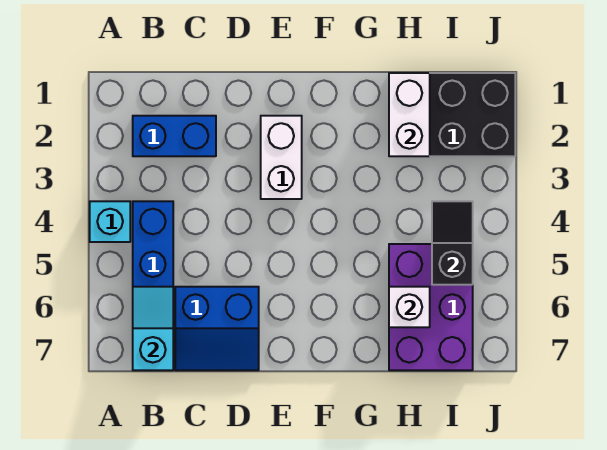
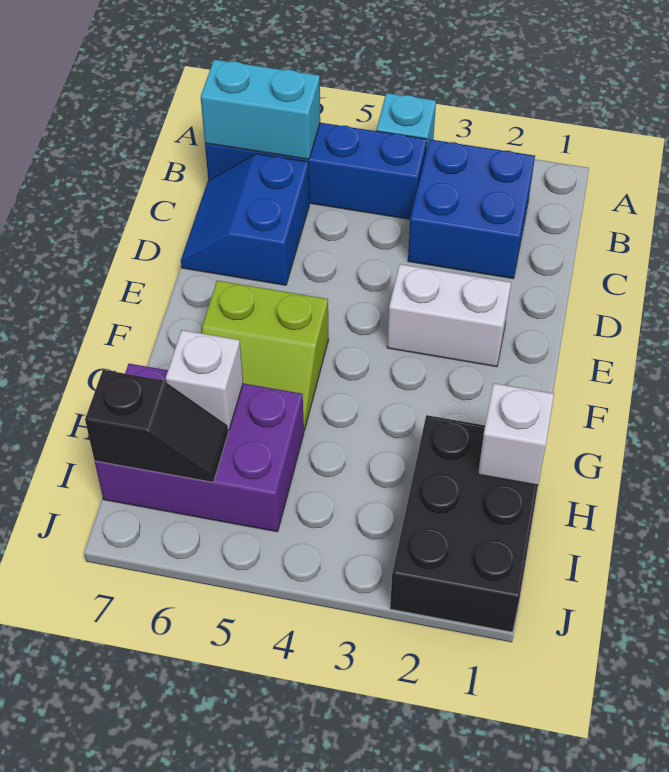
blue 1x2 brick [133,116,216,156] -> blue 2x2 brick [408,139,535,279]
cyan 1x2 slope [133,287,173,370] -> cyan 1x2 brick [201,60,320,159]
none -> lime 2x2 slope [202,281,328,430]
white 1x2 brick [389,73,430,156] -> white 1x1 brick [478,383,554,485]
black 1x2 slope [432,201,473,285] -> black 1x2 slope moved to [85,370,228,482]

